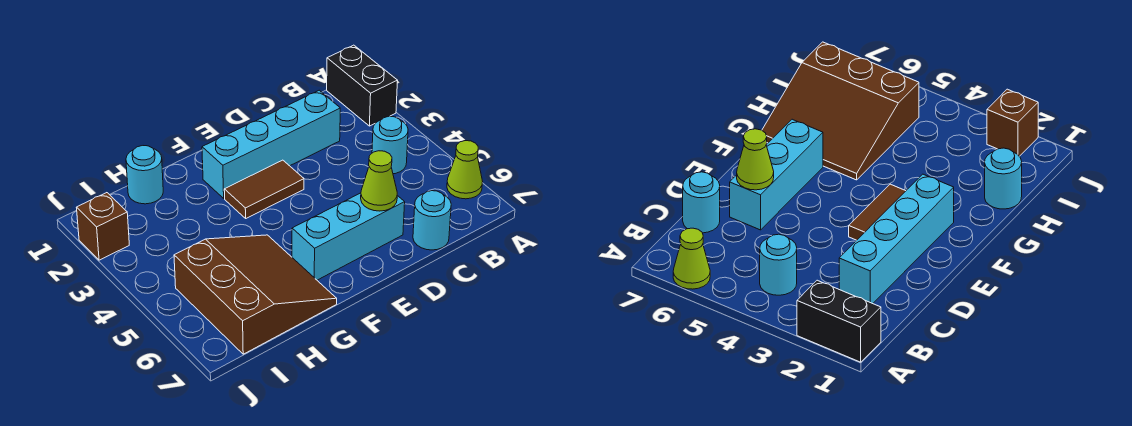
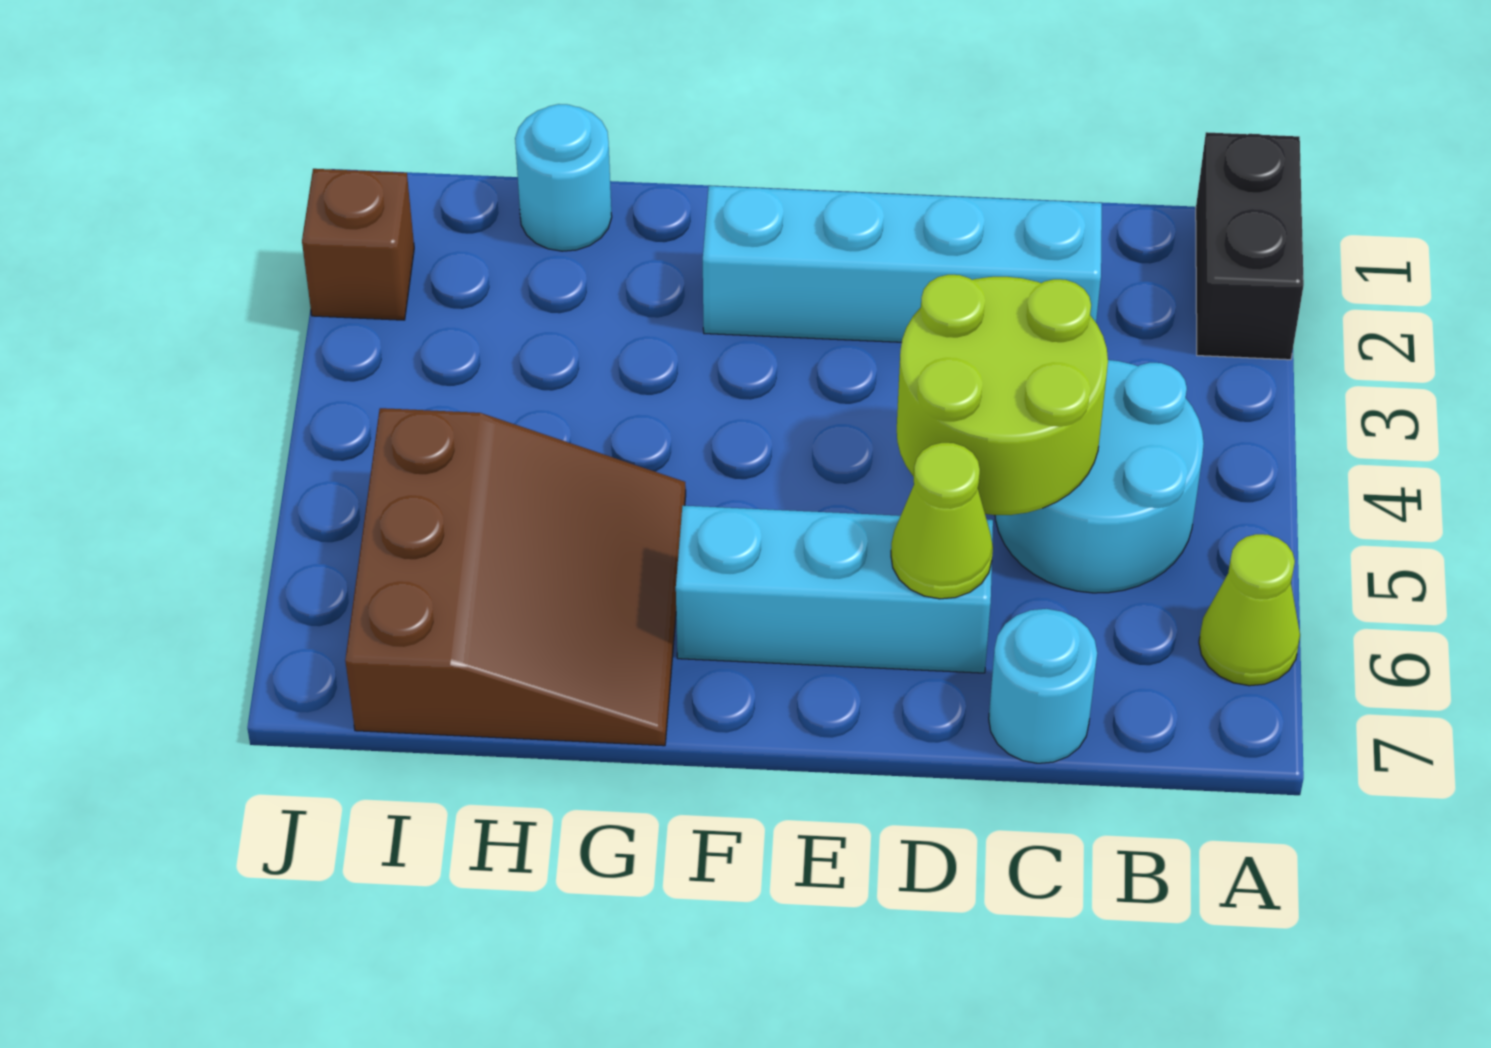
cyan 1x1 round brick [372,116,408,174] -> cyan 2x2 round brick [995,360,1204,593]
none -> lime 2x2 round brick [897,275,1108,515]
brown 1x2 tile [224,160,304,218] -> none

